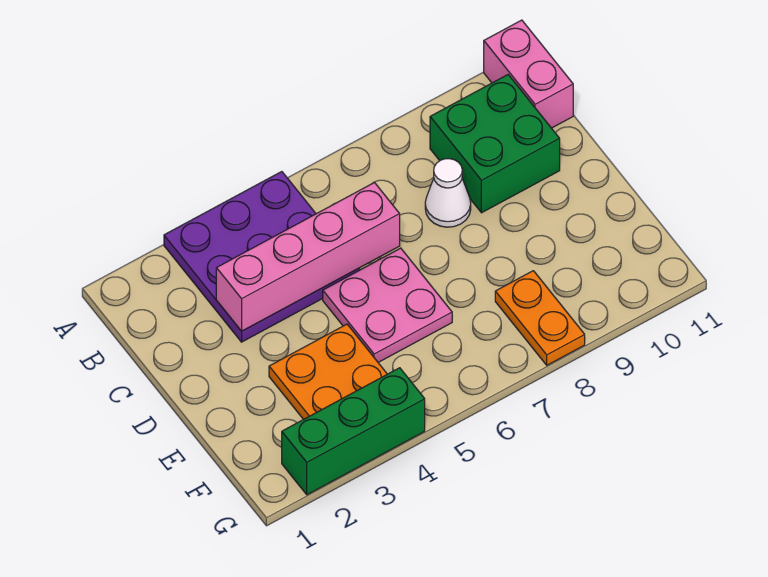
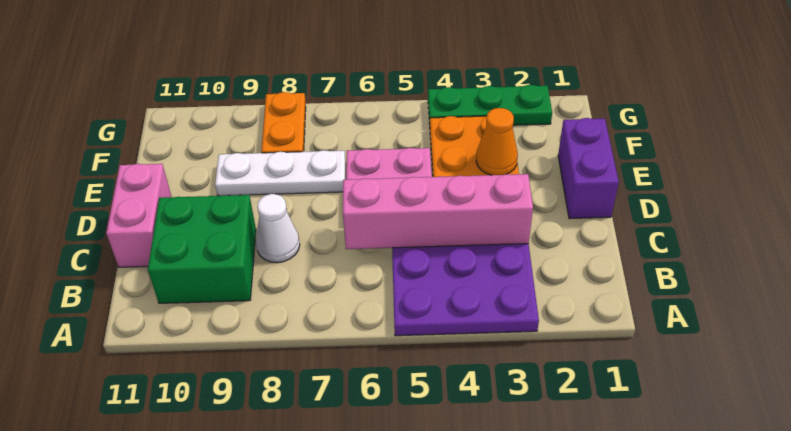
pink 1x2 brick [484,20,573,128] -> pink 1x2 brick moved to [106,164,171,267]
none -> purple 1x2 brick [558,118,619,219]
none -> orange 1x1 cone [476,108,518,175]
none -> white 1x3 plate [215,150,345,196]
green 1x3 brick [282,368,425,495] -> green 1x3 plate [428,85,552,125]

